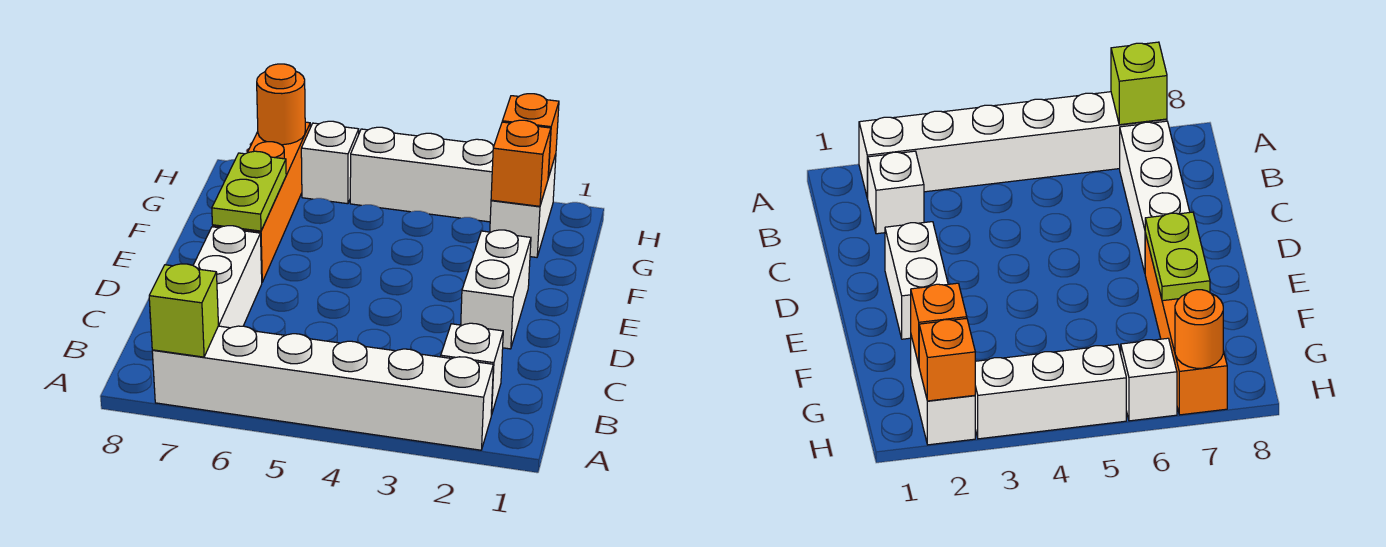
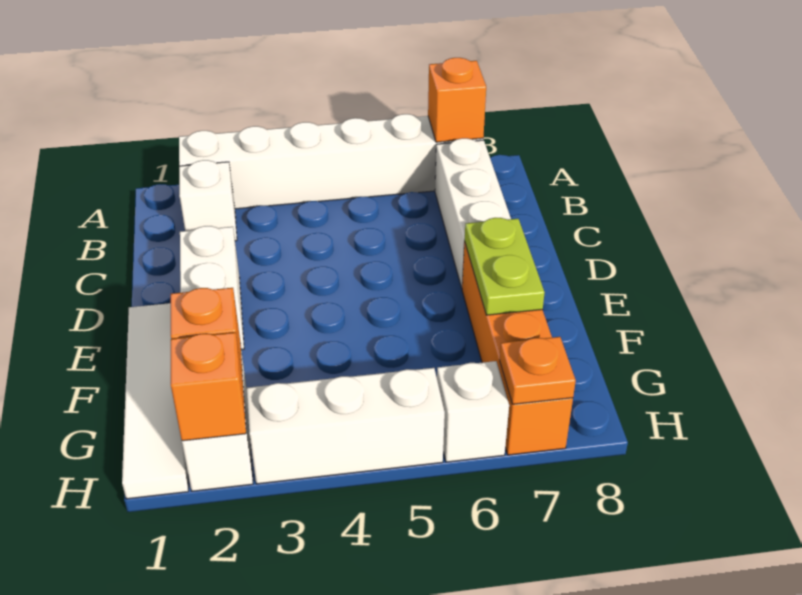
lime 1x1 brick [149,264,218,357] -> orange 1x1 brick [428,58,486,142]
none -> white 1x4 tile [122,303,188,499]
orange 1x1 round brick [257,64,305,145] -> orange 1x1 plate [500,337,576,404]

